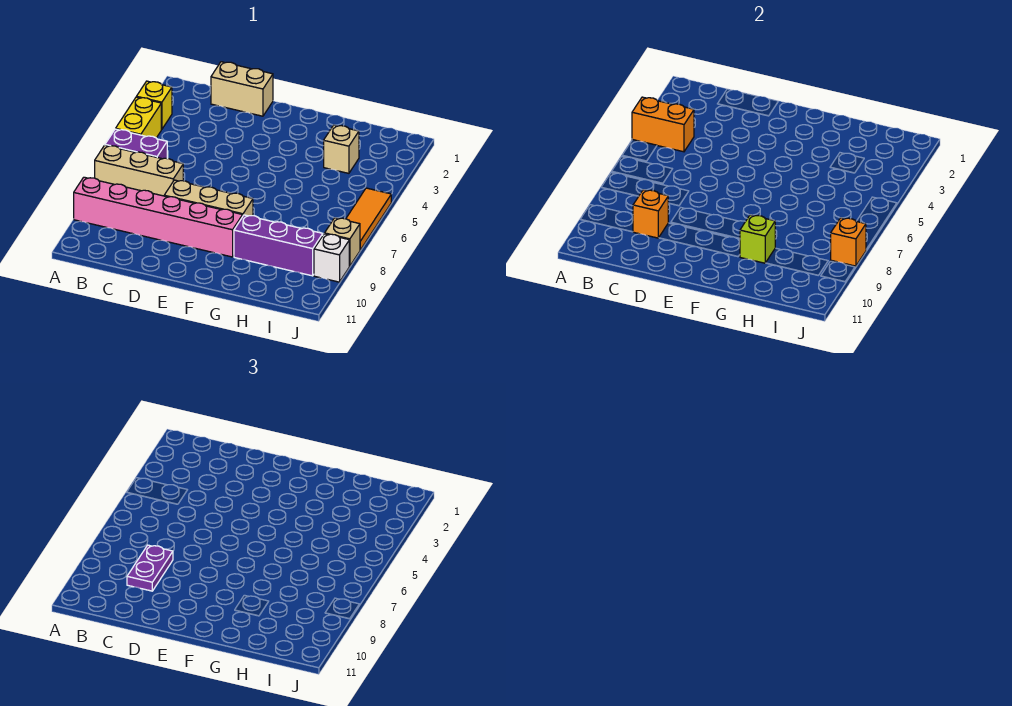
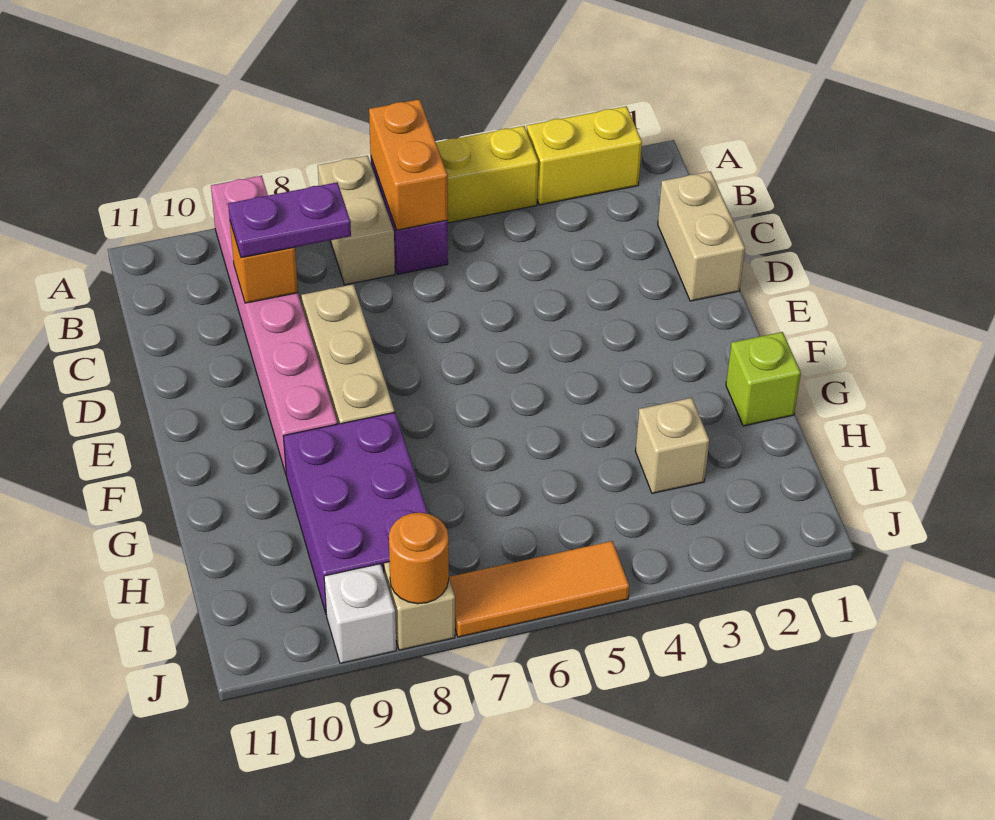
yellow 1x1 brick [136,81,172,129] -> yellow 1x2 brick [527,106,642,205]
orange 1x2 brick [632,97,694,152] -> orange 1x2 brick moved to [369,99,448,230]
tan 1x3 brick [95,145,183,196] -> tan 1x2 brick [318,156,395,285]
purple 1x3 brick [234,215,323,276] -> purple 2x3 brick [283,412,428,613]
lime 1x1 brick [740,215,775,263] -> lime 1x1 brick moved to [726,332,801,426]
orange 1x1 brick [831,218,866,266] -> orange 1x1 round brick [389,513,449,604]

